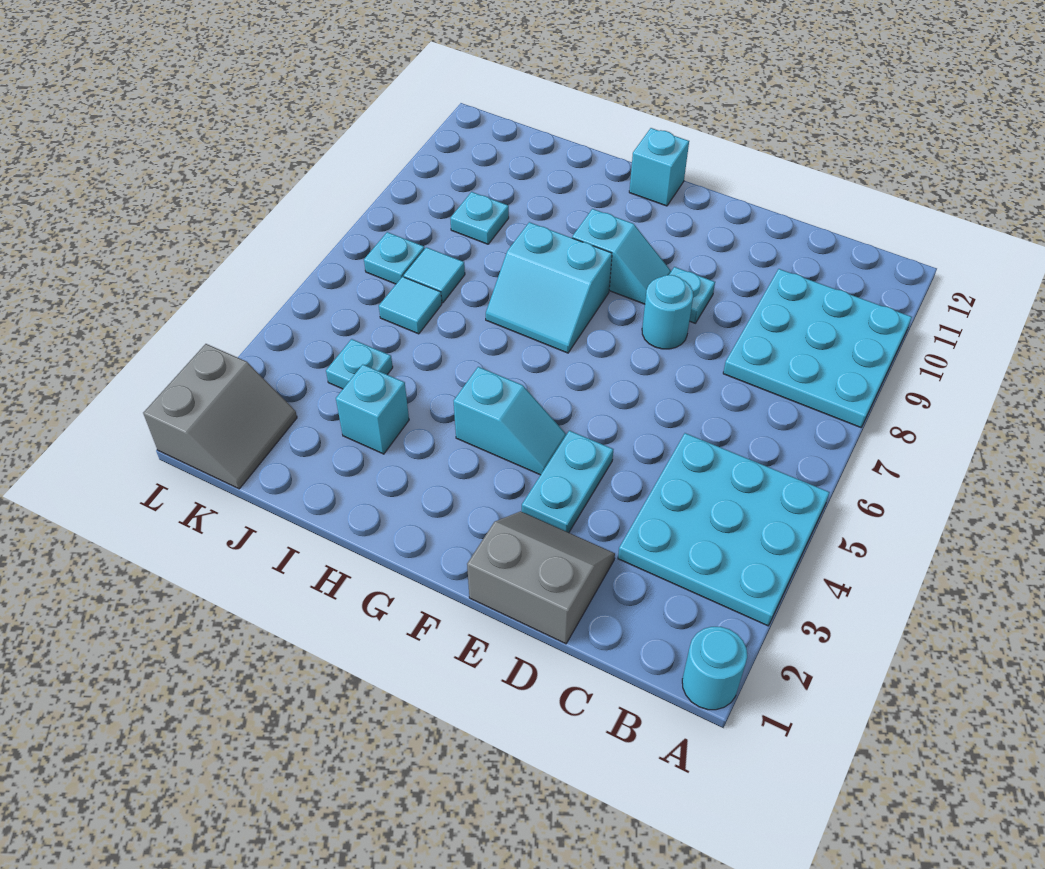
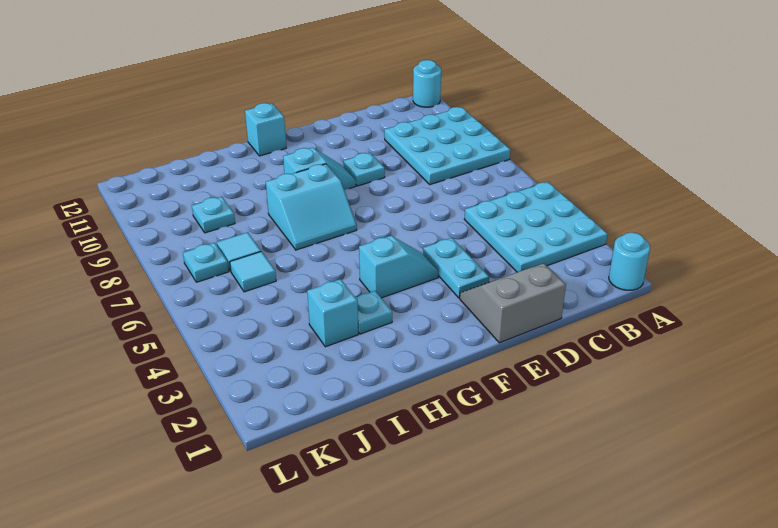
cyan 1x1 round brick [642,275,693,349] -> cyan 1x1 round brick moved to [413,60,441,107]
cyan 1x1 plate [326,339,393,389] -> cyan 1x1 plate moved to [355,291,392,334]
grey 2x2 slope [143,344,297,489] -> none

